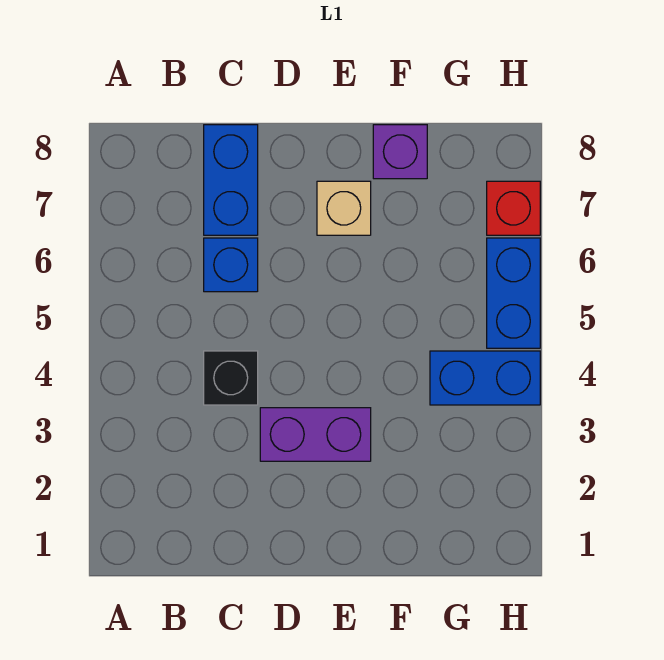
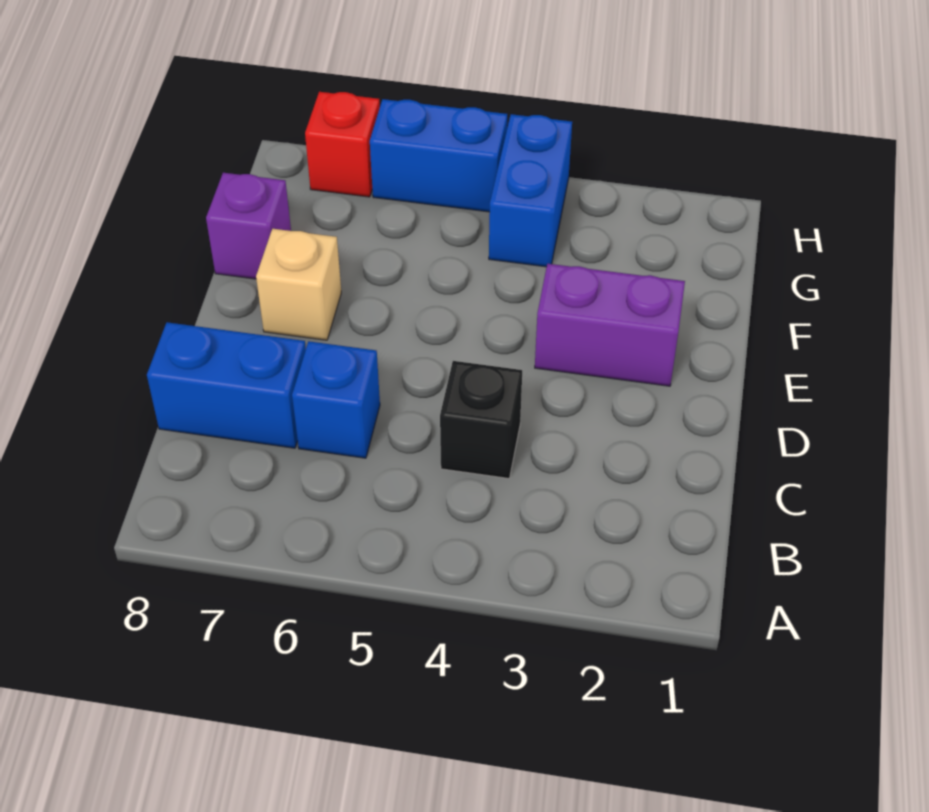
purple 1x2 brick [260,408,371,461] -> purple 1x2 brick turned to [535,264,685,386]

